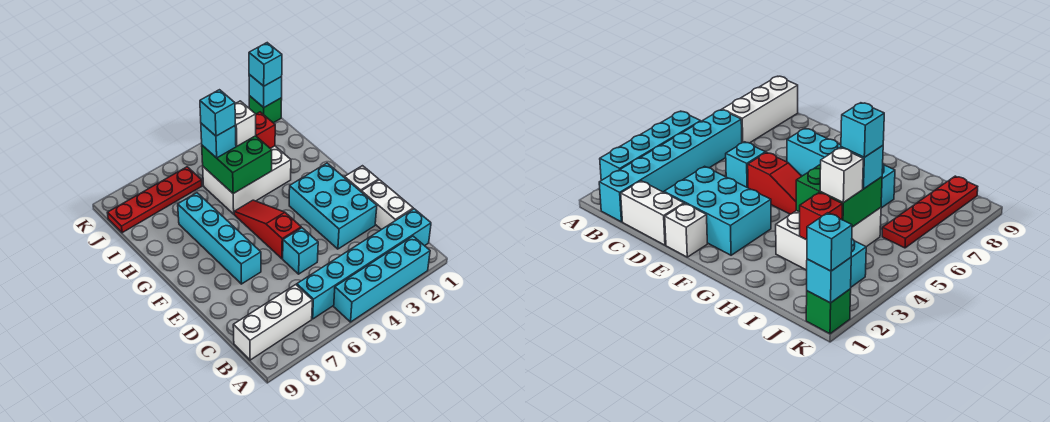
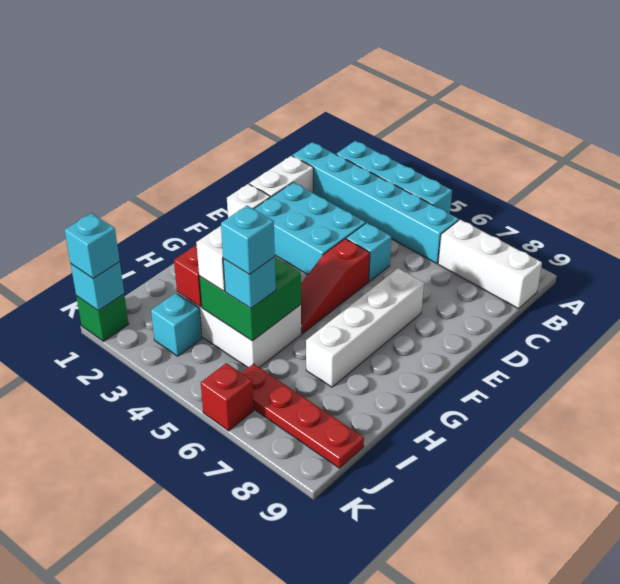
cyan 2x3 brick [289,163,377,249] -> cyan 2x3 brick turned to [254,182,366,275]
cyan 1x4 brick [178,193,261,284] -> white 1x4 brick [306,268,424,387]
none -> red 1x1 brick [201,363,254,431]

